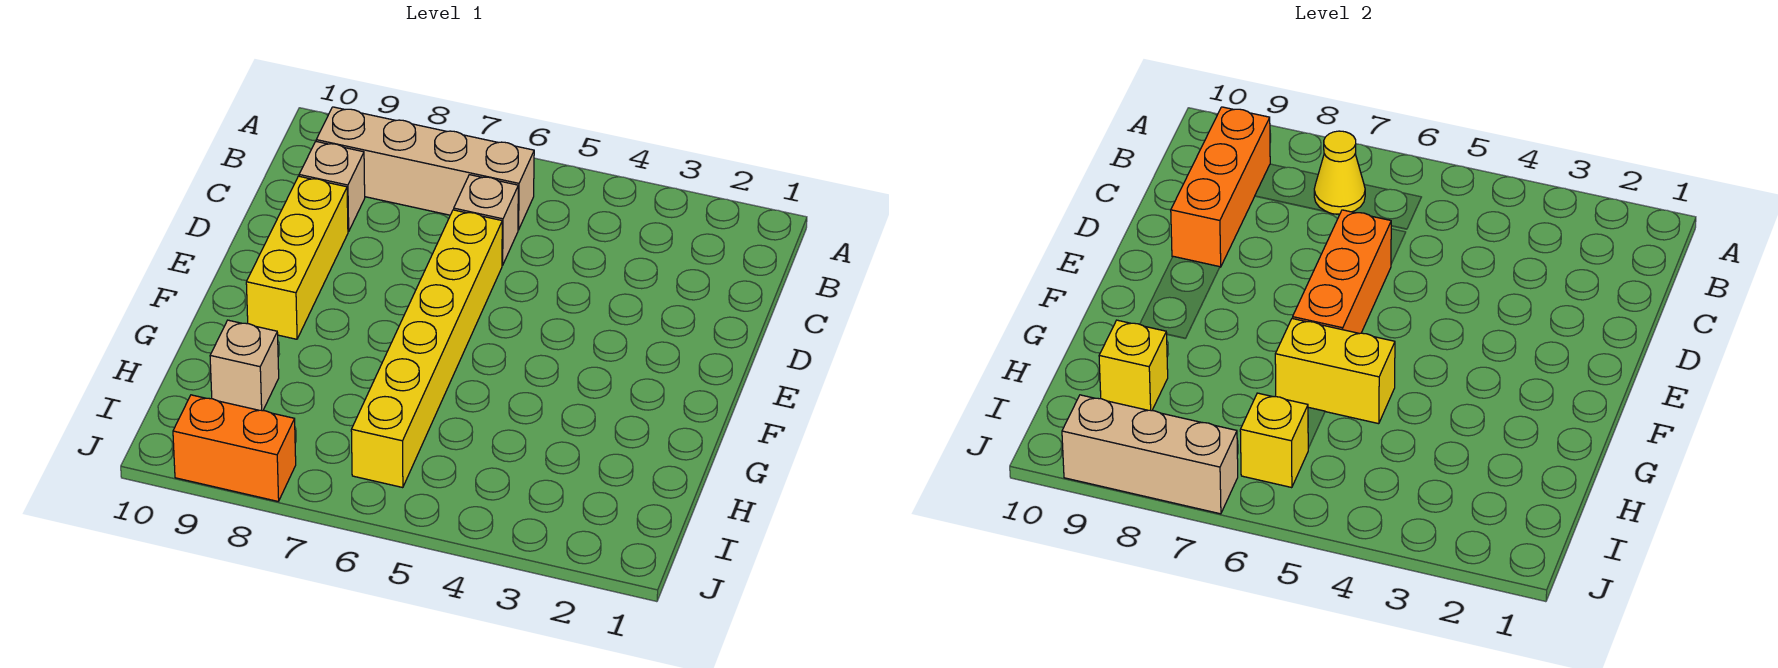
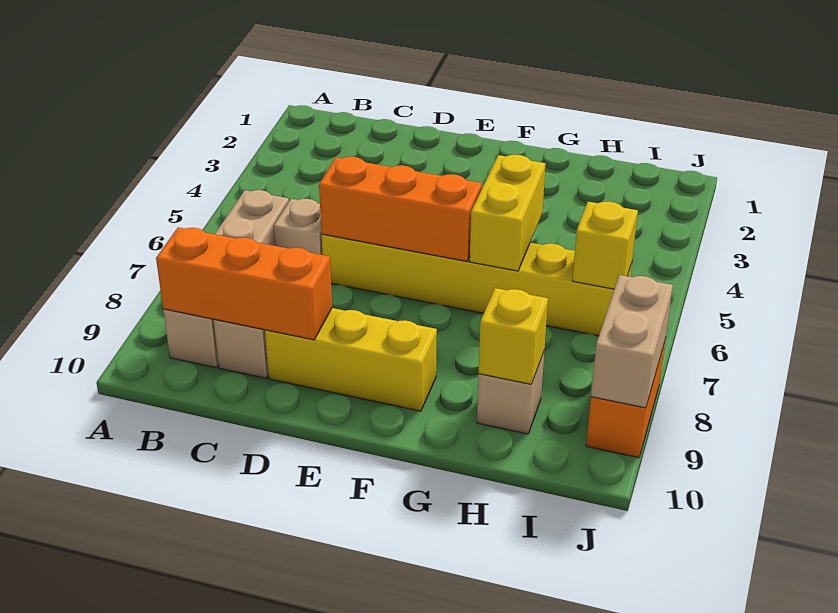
yellow 1x1 cone [1314,131,1365,214] -> none
tan 1x3 brick [1062,395,1238,514] -> tan 1x2 brick [591,275,673,408]

